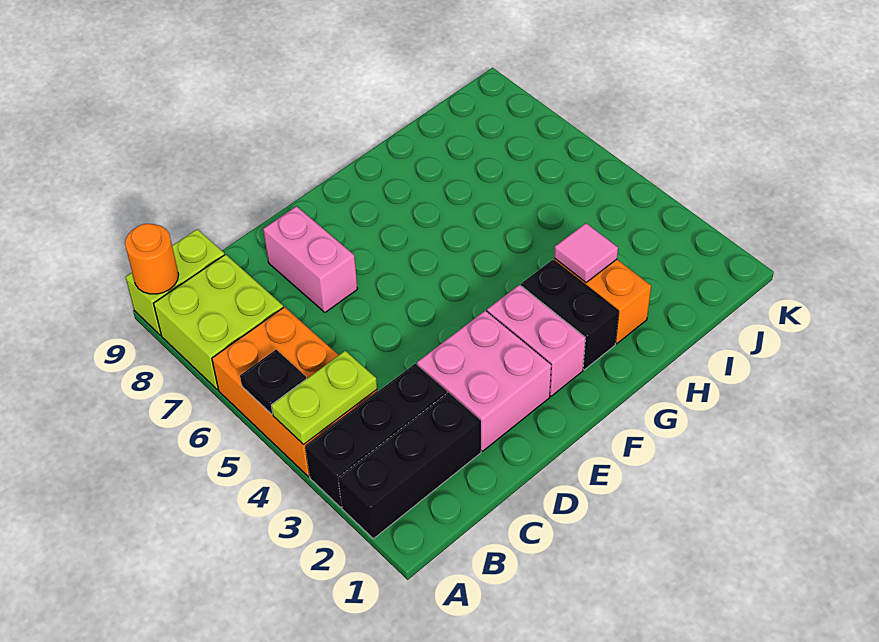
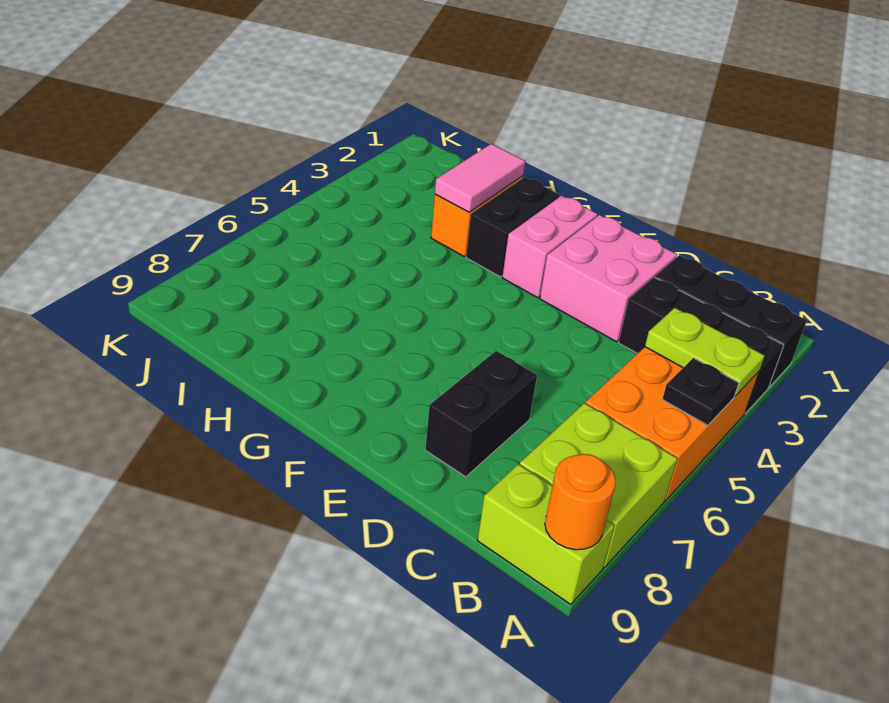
pink 1x2 brick [263,206,358,312] -> black 1x2 brick [425,351,537,477]
pink 1x1 tile [554,223,618,283] -> pink 1x2 tile [435,144,525,212]

